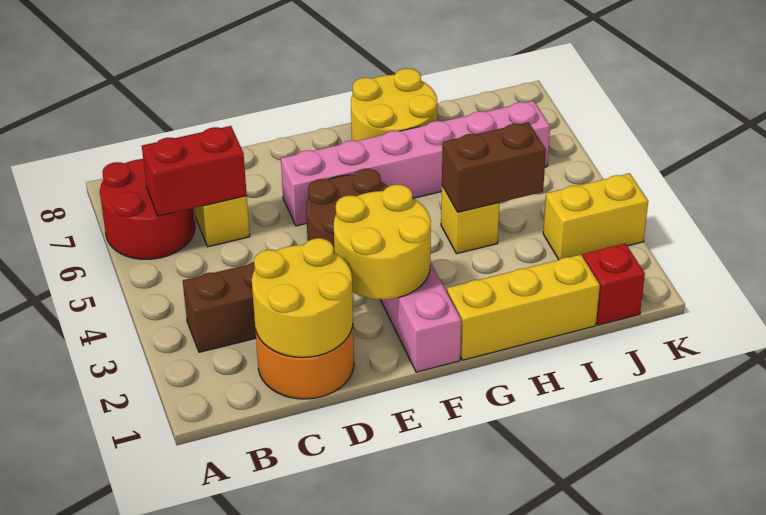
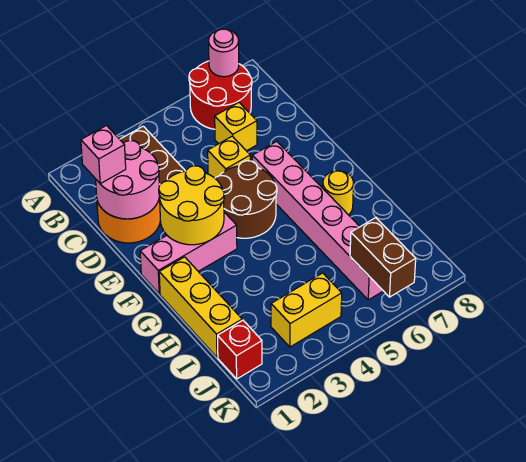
none -> pink 1x1 round brick [209,29,239,77]
red 1x2 brick [142,126,247,216] -> none
yellow 2x2 round brick [252,238,353,358] -> pink 2x2 round brick [96,140,160,219]
none -> pink 1x1 brick [81,126,126,184]
yellow 2x2 round brick [351,68,437,141] -> yellow 1x1 round brick [323,171,354,215]
yellow 1x1 brick [441,186,499,254] -> yellow 1x1 brick moved to [208,136,250,178]
brown 1x2 brick [442,122,546,212] -> brown 1x2 brick moved to [350,218,416,297]
yellow 1x2 brick [543,173,648,260] -> yellow 1x2 brick turned to [271,273,342,347]

